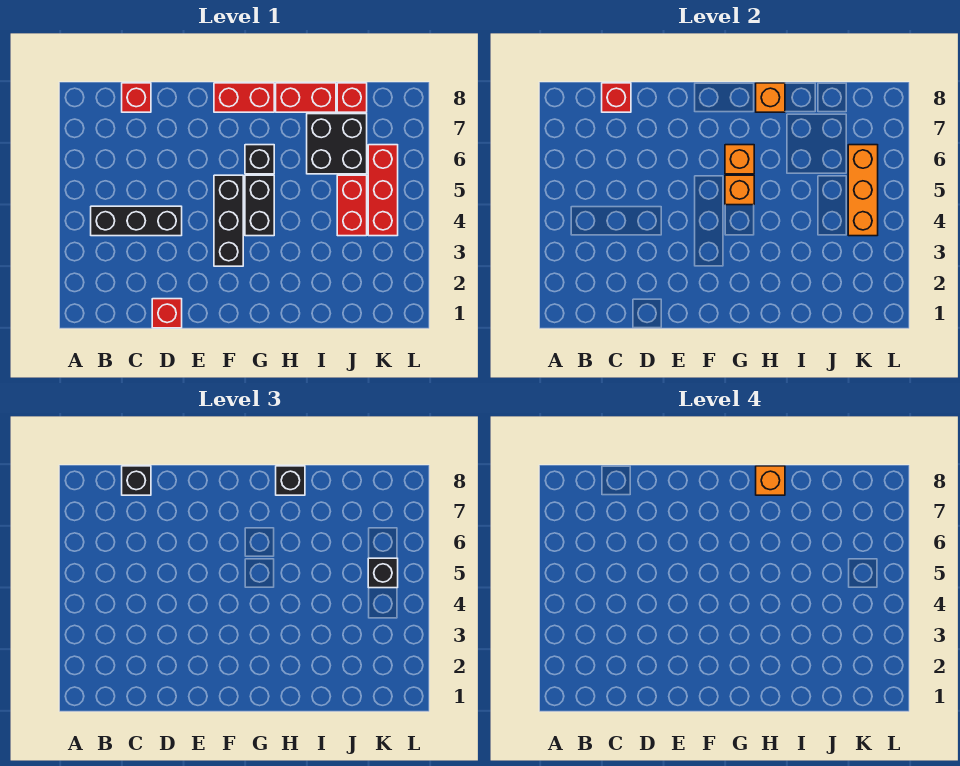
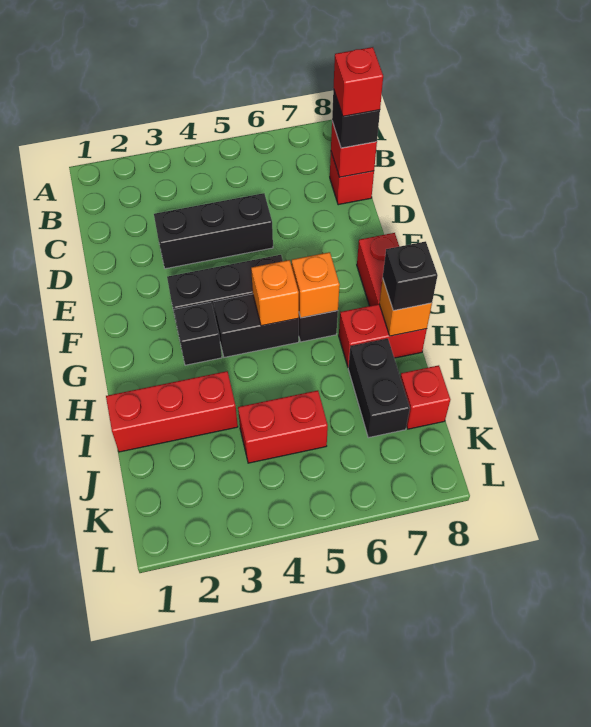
black 1x3 brick [91,206,182,236] -> black 1x3 brick turned to [154,193,273,269]
red 1x1 brick [152,299,182,328] -> red 1x1 brick moved to [333,47,383,116]
red 1x2 brick [276,83,336,112] -> red 1x2 brick turned to [339,304,427,368]
orange 1x1 brick [756,466,785,495] -> none
black 2x2 brick [307,114,367,174] -> black 1x2 brick [348,339,410,438]
red 1x3 brick [368,145,398,236] -> red 1x3 brick moved to [106,371,238,452]
orange 1x3 brick [848,145,878,236] -> none
black 1x1 brick [368,558,398,588] -> black 1x1 brick moved to [174,302,222,365]

